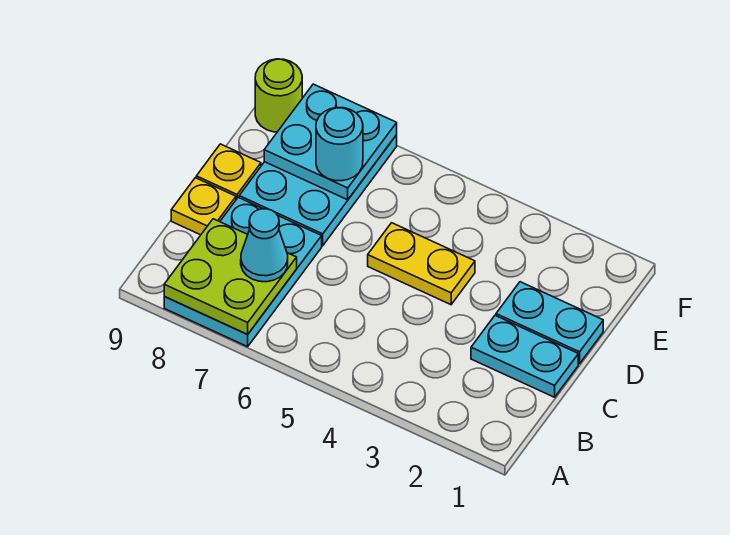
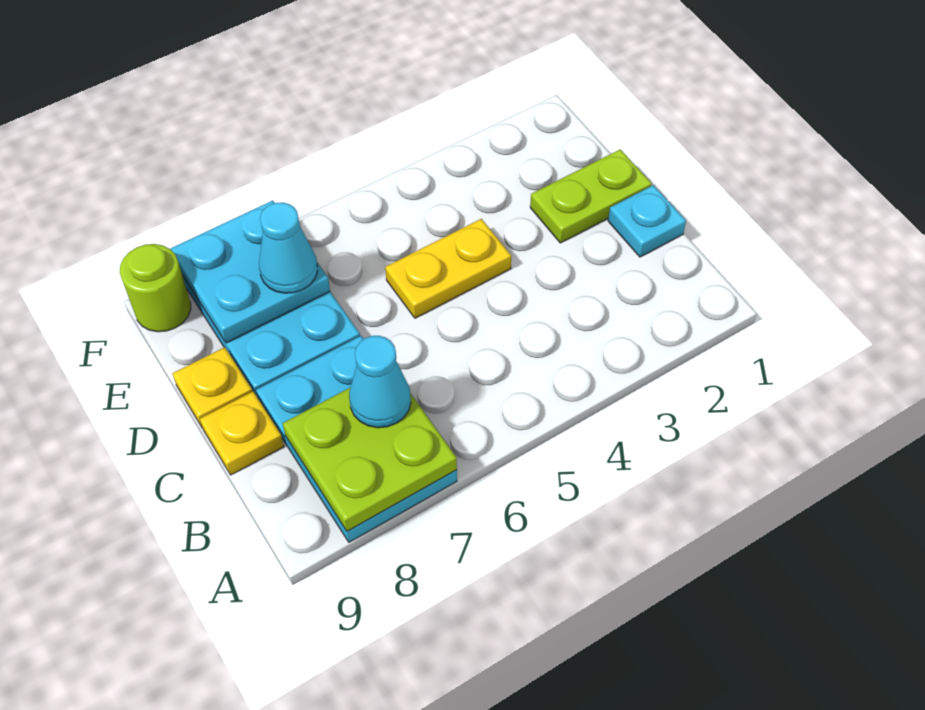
cyan 1x2 plate [471,315,578,397] -> cyan 1x1 plate [608,185,686,257]
cyan 1x2 plate [496,282,603,364] -> lime 1x2 plate [530,149,652,243]
cyan 1x1 round brick [316,107,363,181] -> cyan 1x1 cone [259,202,318,293]

